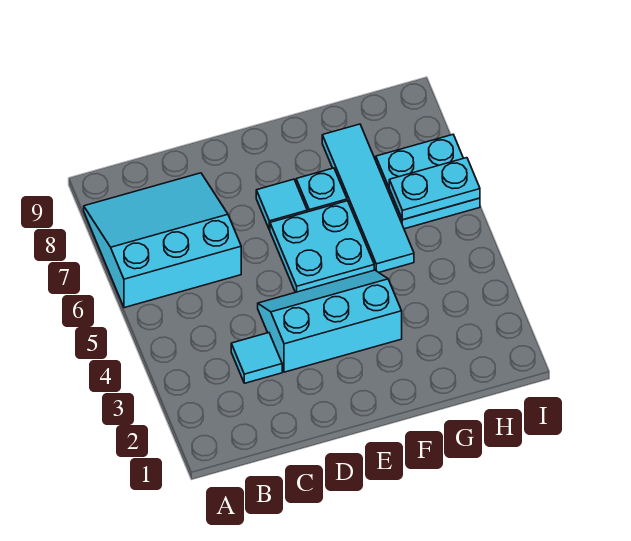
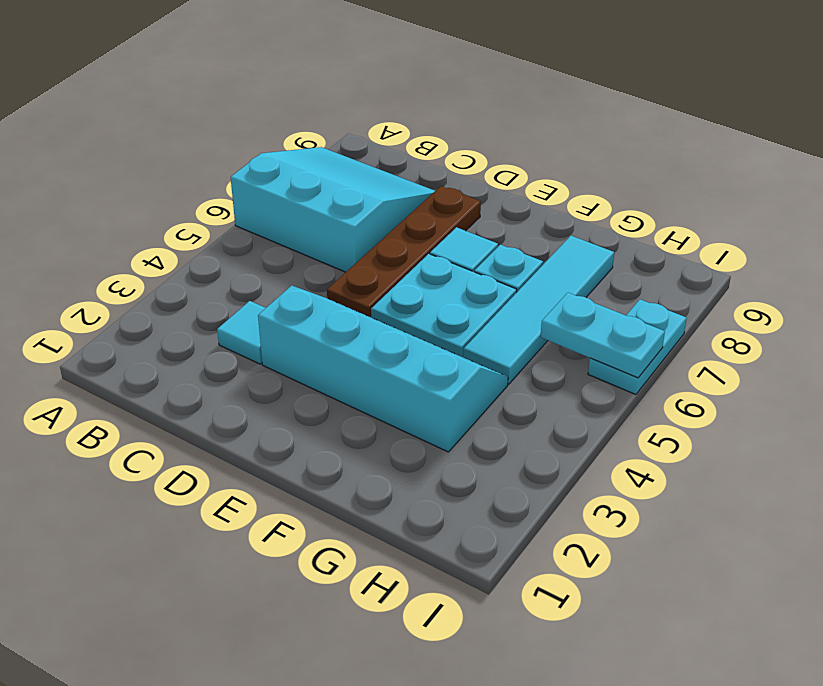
cyan 2x3 slope [258,270,402,372] -> cyan 2x4 slope [258,285,508,452]
none -> brown 1x4 plate [327,186,481,317]
cyan 2x2 plate [376,135,480,229] -> cyan 1x2 plate [588,299,687,394]

